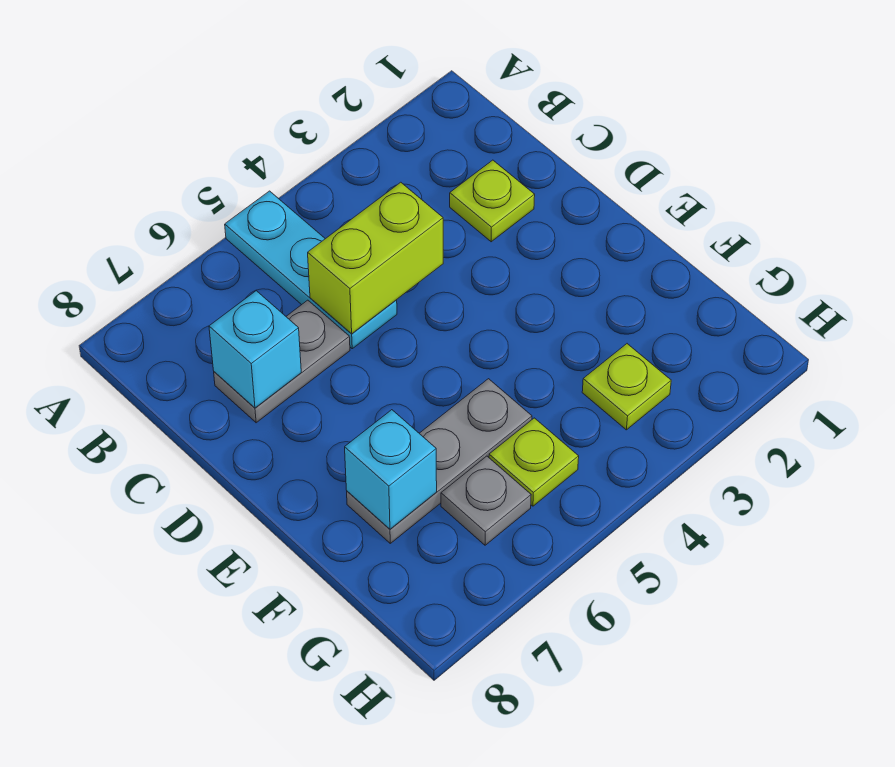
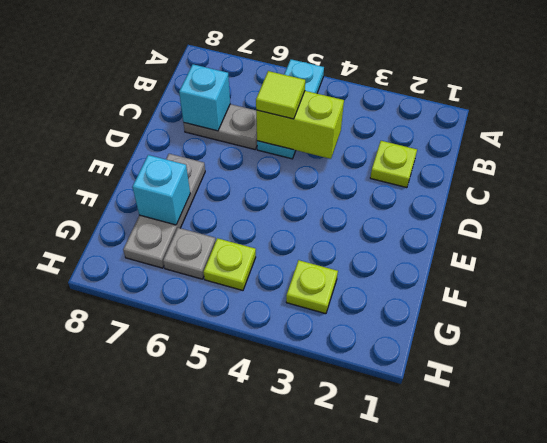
none -> lime 1x1 tile [256,71,305,119]
grey 1x3 plate [347,379,532,543] -> grey 1x3 plate turned to [123,154,205,268]

